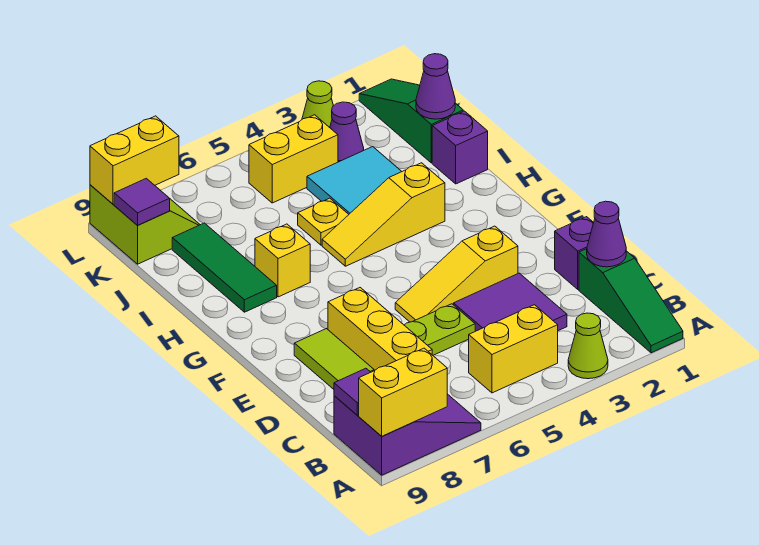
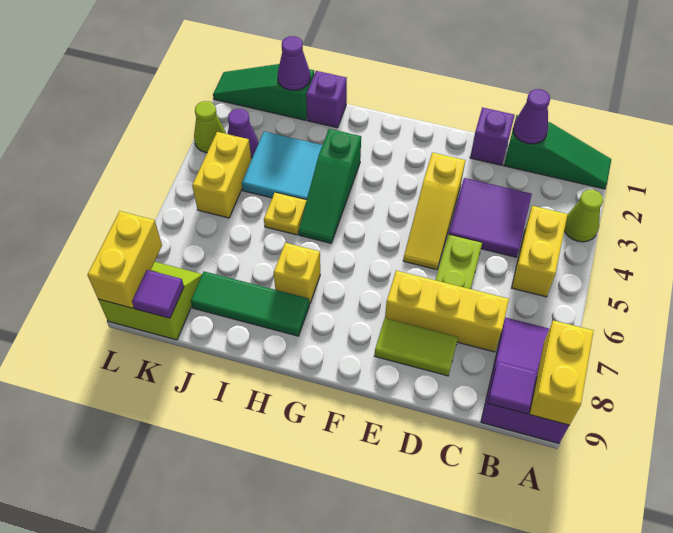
yellow 1x3 slope [322,163,445,266] -> green 1x3 slope [298,129,361,243]

